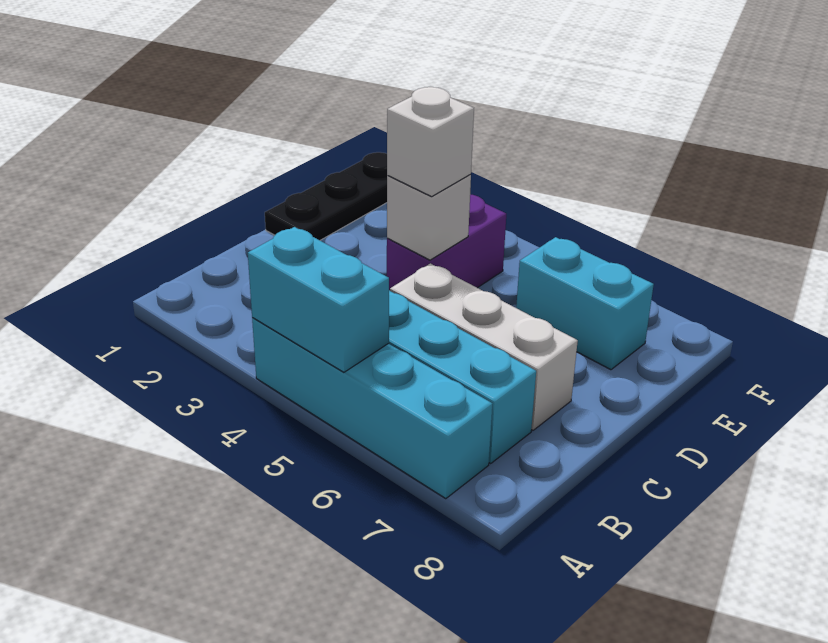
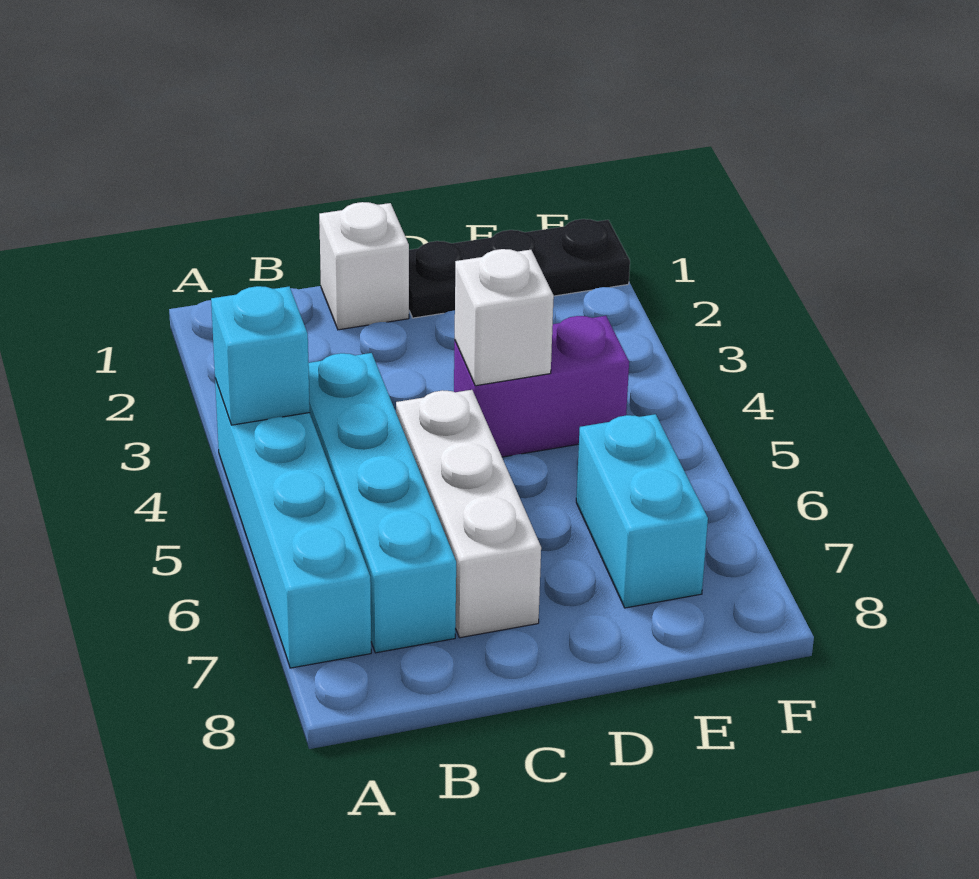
cyan 1x2 brick [248,227,389,372] -> cyan 1x1 brick [211,286,310,425]
white 1x1 brick [387,87,474,197] -> white 1x1 brick moved to [319,202,409,330]

